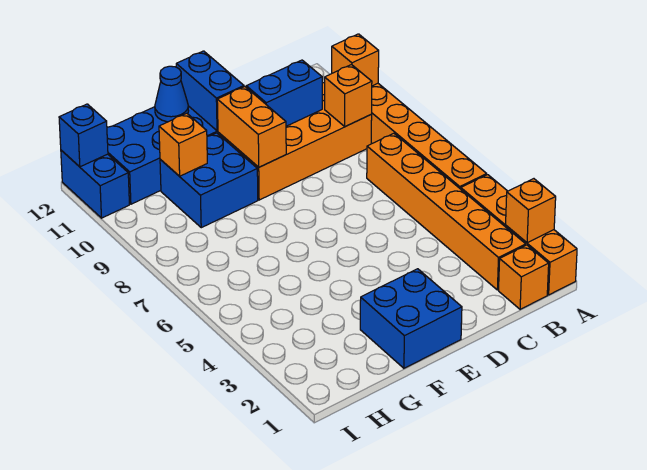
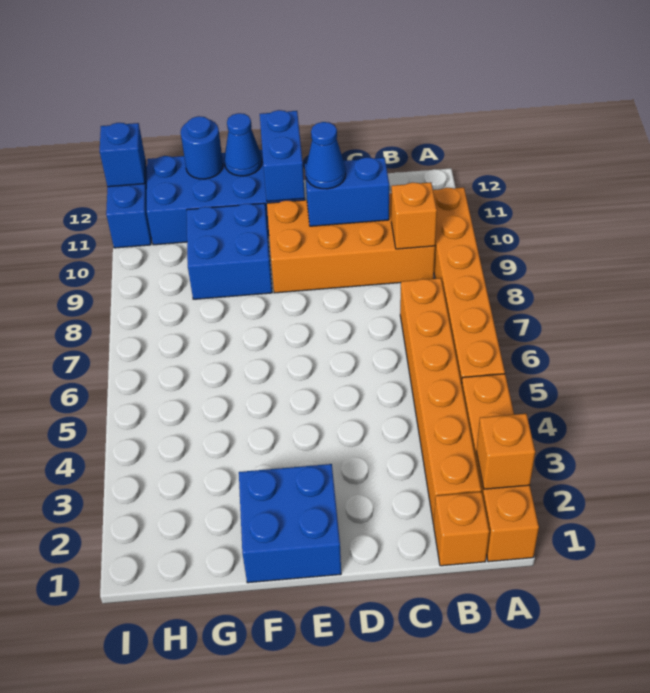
orange 1x1 brick [332,34,379,86] -> none
none -> blue 1x1 cone [306,122,346,189]
orange 1x2 brick [217,87,286,167] -> none
orange 1x1 brick [159,113,207,176] -> none
none -> blue 1x1 round brick [181,116,223,179]

